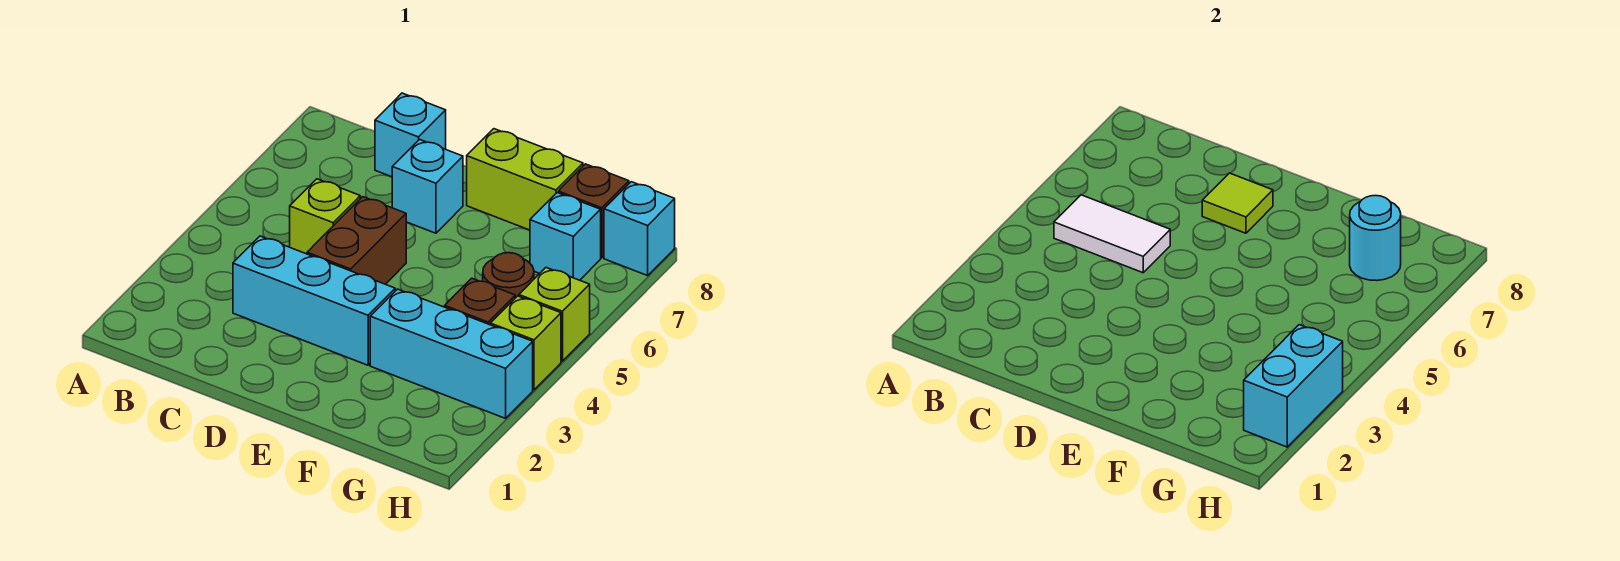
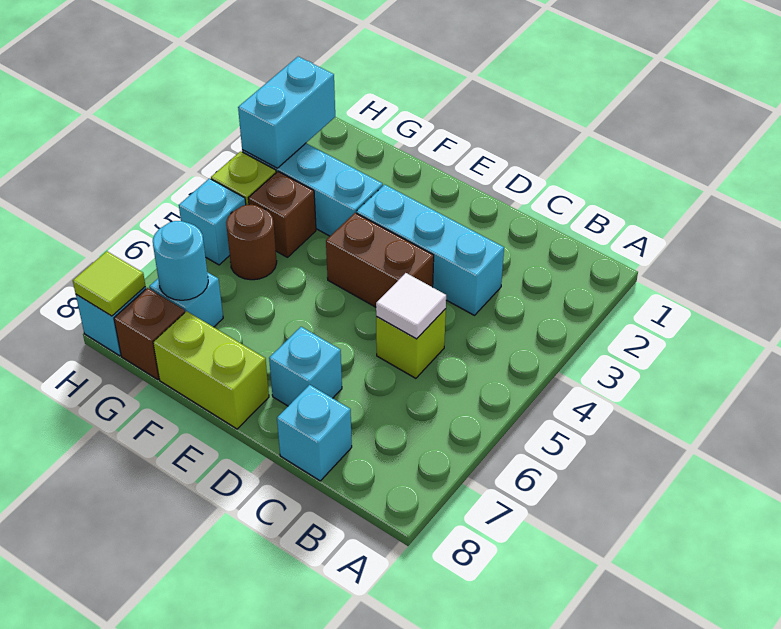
white 1x2 tile [1054,195,1170,273] -> white 1x1 tile [376,273,446,339]
brown 1x2 brick [307,197,406,284] -> brown 1x2 brick turned to [326,213,434,307]
lime 1x1 tile [1202,173,1273,233] -> lime 1x1 tile moved to [73,251,145,316]
lime 1x1 brick [519,268,590,361] -> cyan 1x1 brick [179,178,246,265]

